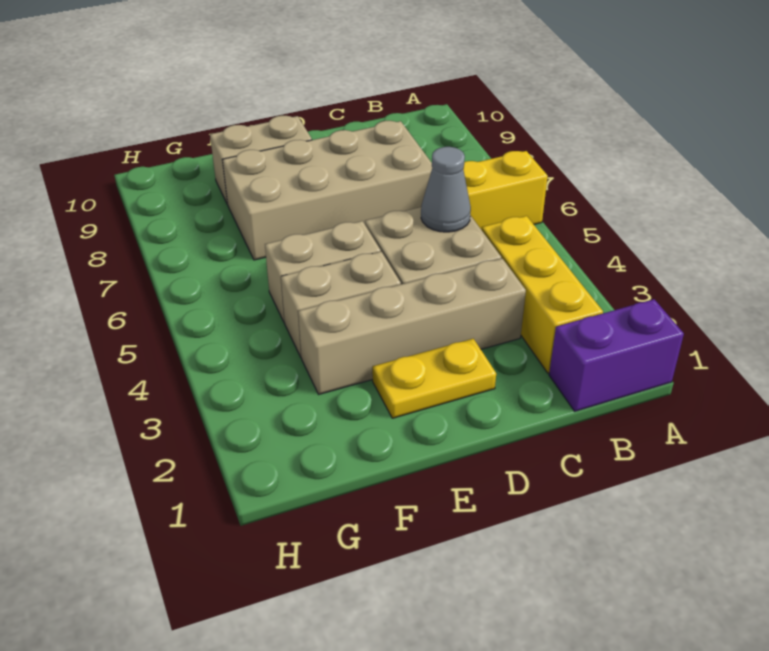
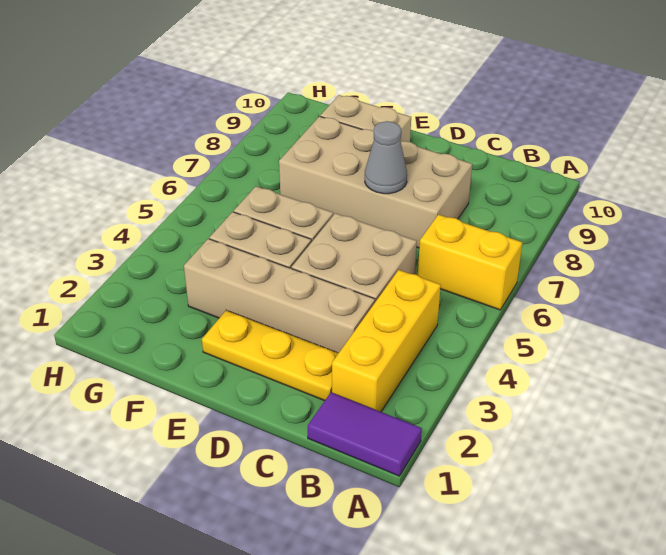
purple 1x2 brick [549,299,684,411] -> purple 1x2 tile [308,392,422,476]
grey 1x1 cone [421,147,471,232] -> grey 1x1 cone moved to [365,121,407,194]
yellow 1x2 plate [372,339,496,418] -> yellow 1x3 plate [202,310,338,401]

